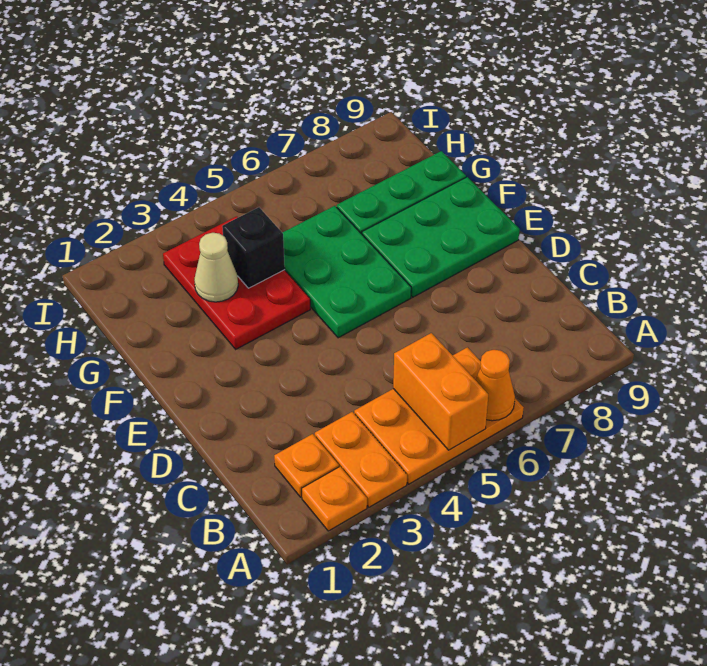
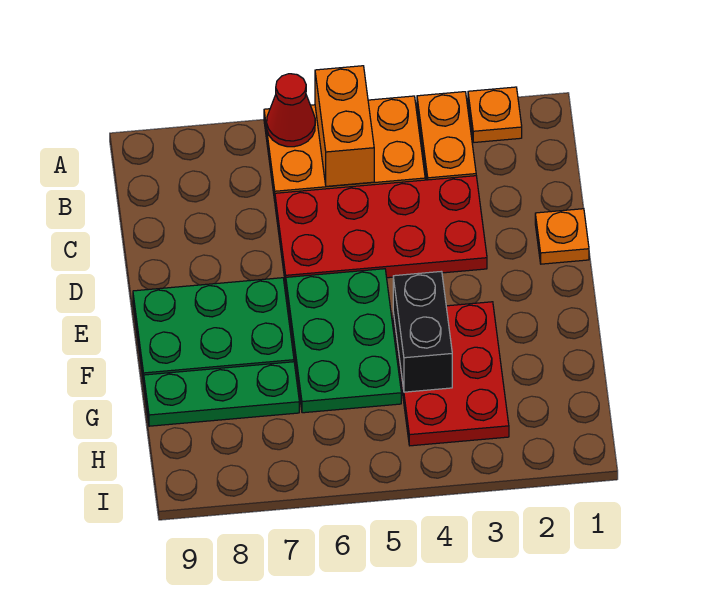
orange 1x1 cone [475,350,515,421] -> red 1x1 cone [267,74,315,147]
orange 1x1 plate [274,434,339,497] -> orange 1x1 plate moved to [535,209,589,264]
none -> red 2x4 plate [275,176,487,286]
tan 1x1 cone [194,233,238,302] -> none
black 1x1 brick [222,207,285,288] -> black 1x2 brick [393,271,452,392]

